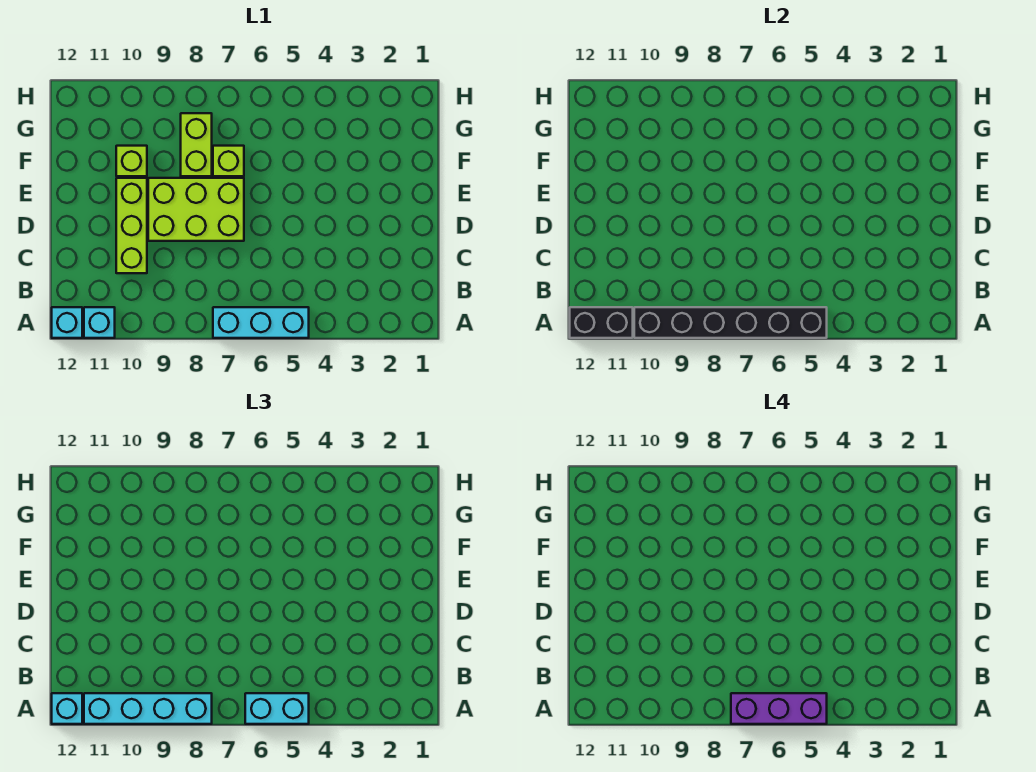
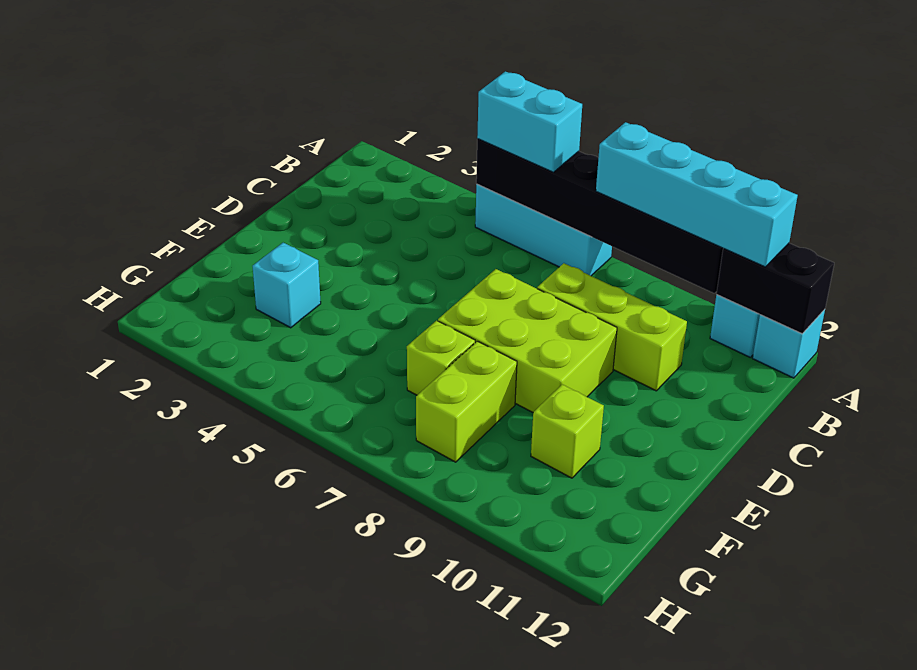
purple 1x3 brick [731,693,827,724] -> none
cyan 1x1 brick [52,693,82,724] -> cyan 1x1 brick moved to [253,243,321,328]
lime 1x3 brick [116,178,147,273] -> lime 1x3 brick turned to [537,263,687,391]

